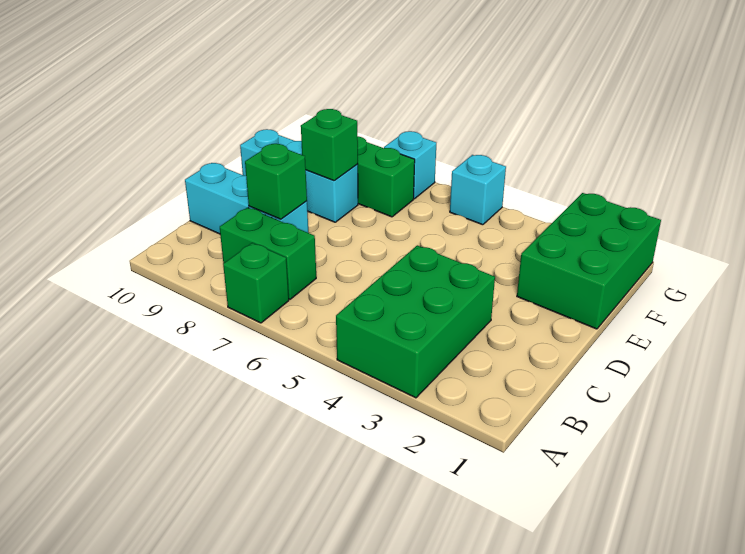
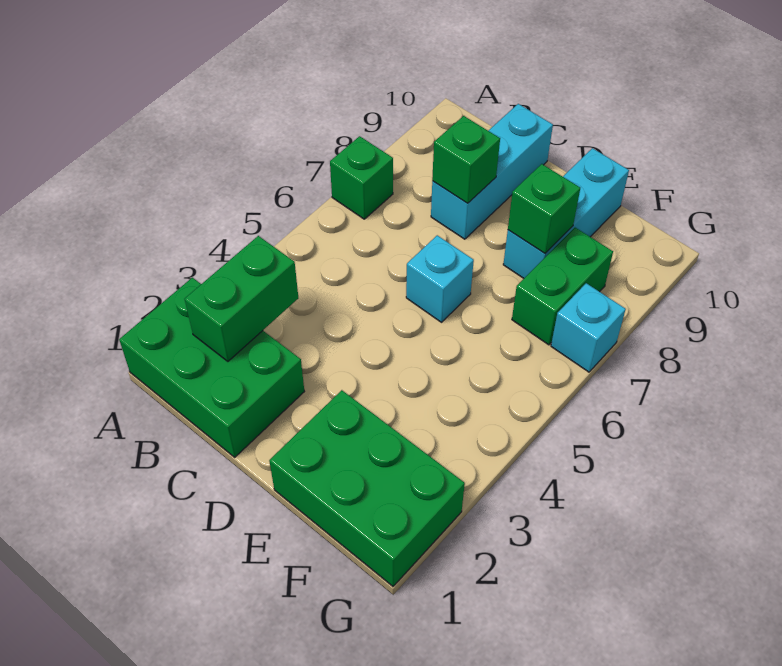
green 2x3 brick [336,245,495,398] -> green 2x3 brick moved to [119,278,304,457]
green 1x2 brick [220,208,316,299] -> green 1x2 brick moved to [185,236,298,361]
cyan 1x1 brick [450,155,506,225] -> cyan 1x1 brick moved to [406,235,474,322]

